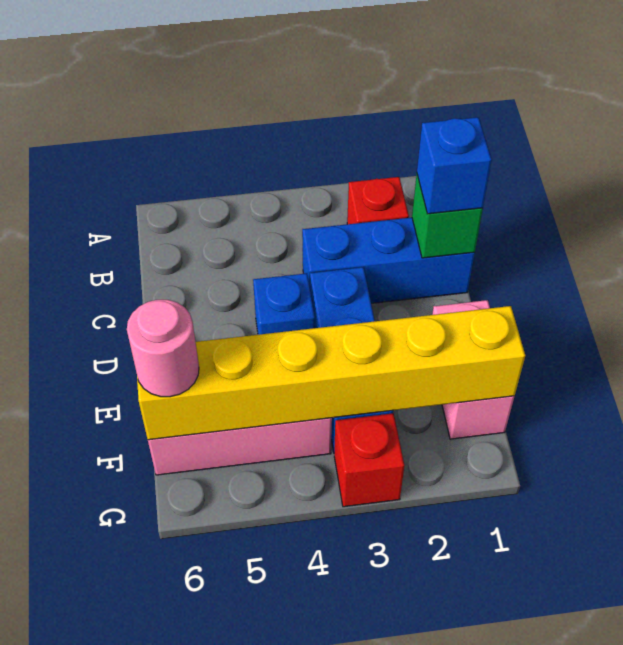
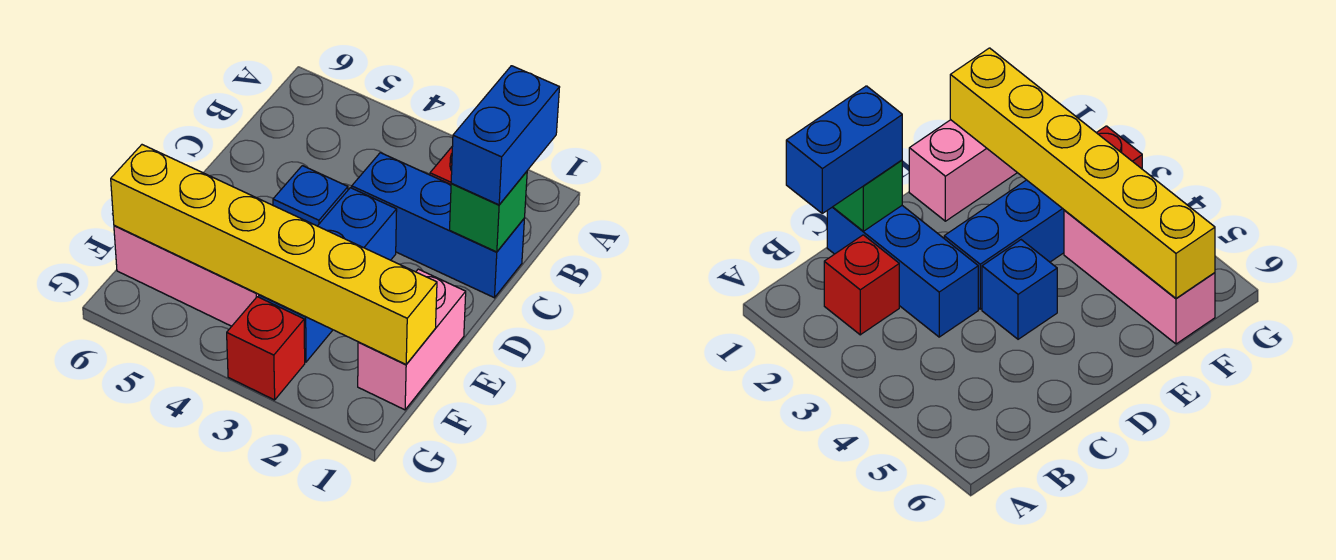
blue 1x1 brick [417,117,492,214] -> blue 1x2 brick [451,66,560,205]
pink 1x1 round brick [127,300,199,397] -> none

